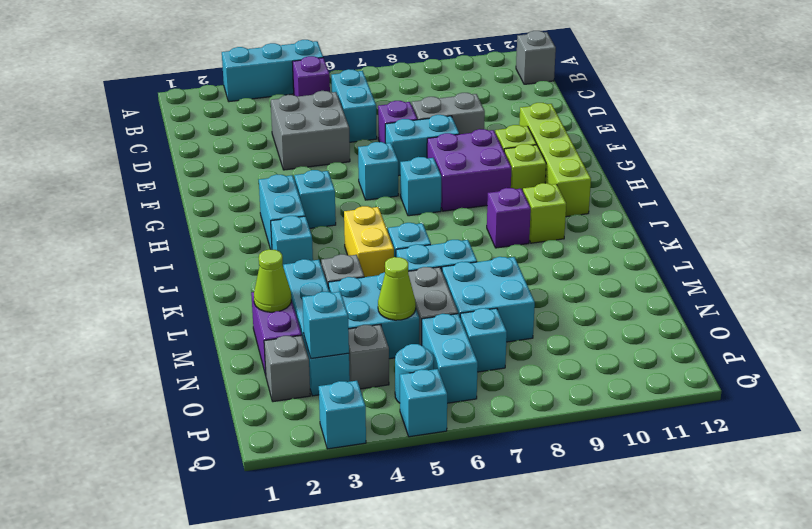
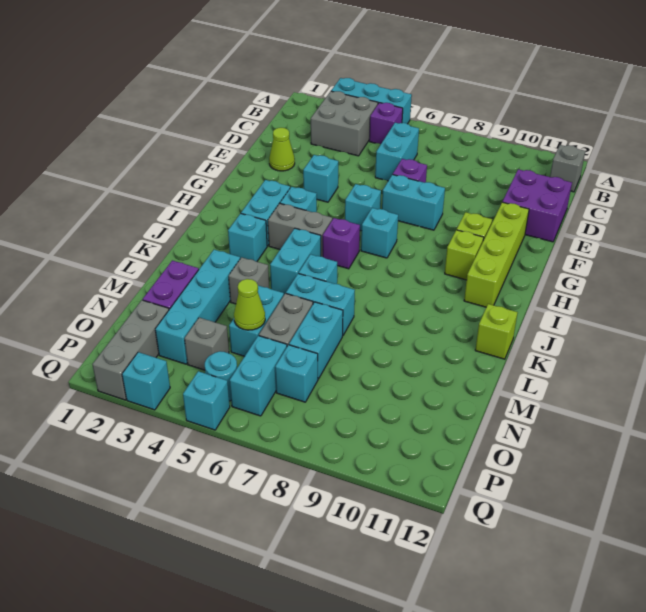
grey 2x2 brick [271,91,350,170] -> grey 2x2 brick moved to [311,91,378,156]
grey 1x2 brick [412,93,485,134] -> grey 1x2 brick moved to [268,204,332,257]
purple 2x2 brick [427,129,511,211] -> purple 2x2 brick moved to [502,169,572,242]
yellow 1x2 brick [344,206,394,277] -> cyan 1x2 brick [270,228,321,294]
purple 1x1 brick [487,188,531,248] -> purple 1x1 brick moved to [323,218,360,269]
lime 1x1 brick [523,183,566,243] -> lime 1x1 brick moved to [475,304,518,359]
lime 1x1 cone [254,249,291,312] -> lime 1x1 cone moved to [269,128,295,171]
cyan 2x2 brick [328,272,419,359] -> cyan 1x2 brick [229,286,284,356]
cyan 2x2 brick [442,257,535,342] -> cyan 1x2 brick [289,302,343,379]
grey 1x1 brick [264,335,310,402] -> grey 1x3 brick [92,300,169,400]
cyan 1x1 brick [302,292,349,358] -> cyan 1x1 brick moved to [303,155,338,202]

